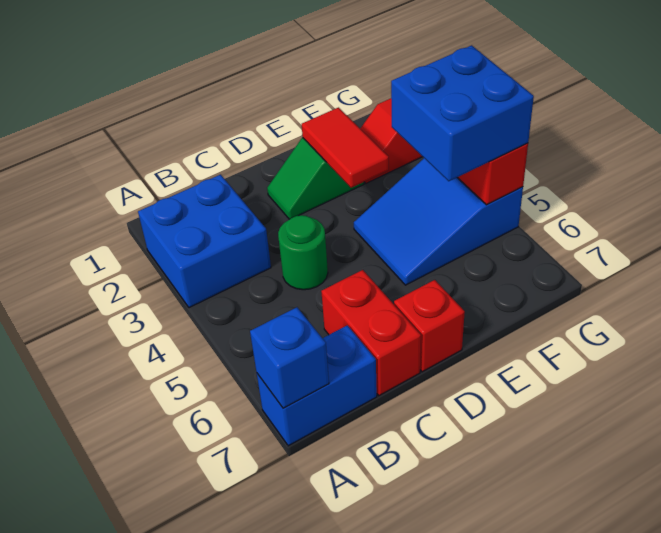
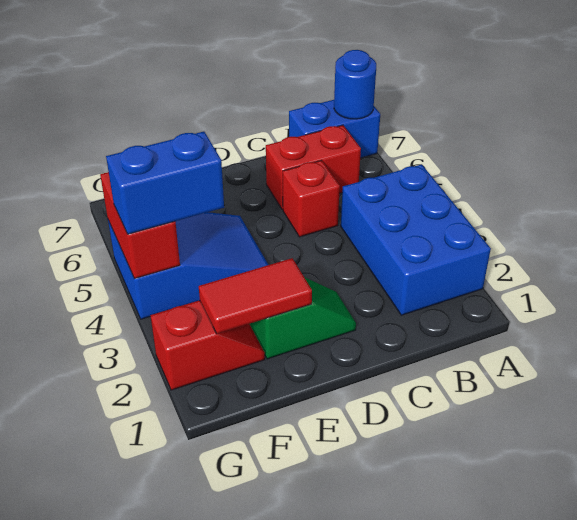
blue 2x2 brick [138,175,271,308] -> blue 2x3 brick [341,164,491,315]
blue 1x1 brick [250,307,329,408] -> blue 1x1 round brick [334,50,376,119]
green 1x1 round brick [278,215,328,290] -> none
red 1x2 brick [321,270,421,396] -> red 1x2 brick turned to [266,125,361,210]
red 1x1 brick [394,280,465,372] -> red 1x1 brick moved to [283,160,340,237]
red 1x2 tile [302,108,389,188] -> red 1x2 tile turned to [199,258,312,334]
blue 2x2 brick [391,45,534,181] -> blue 1x2 brick [106,132,224,234]

